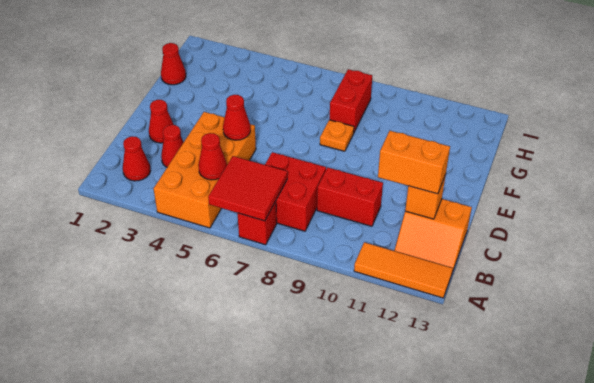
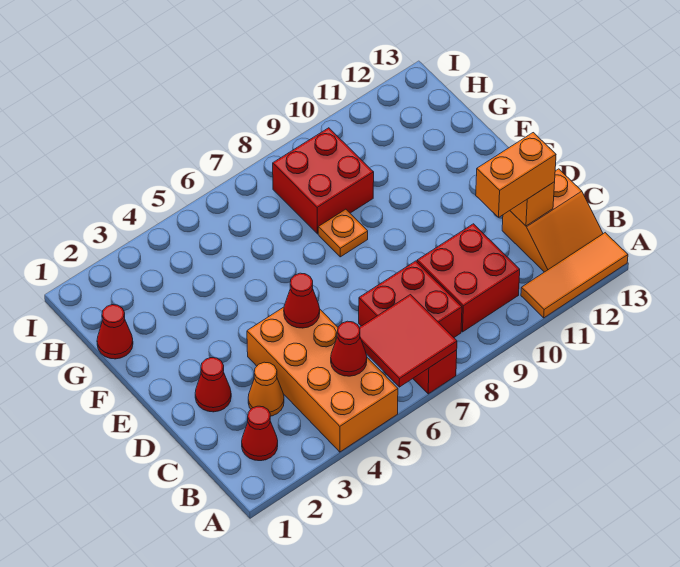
red 1x1 cone [161,125,184,167] -> orange 1x1 cone [248,362,284,416]
red 1x2 brick [317,167,383,226] -> red 2x2 brick [417,224,520,332]
red 1x2 brick [330,69,372,132] -> red 2x2 brick [273,128,374,234]

